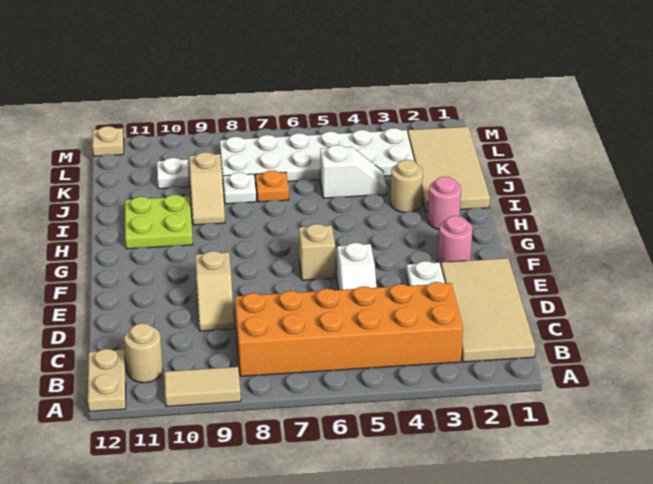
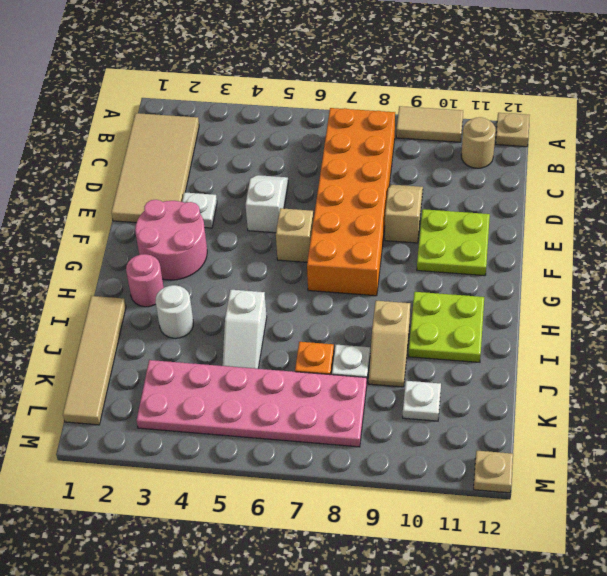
tan 1x2 plate [88,349,126,412] -> tan 1x1 plate [496,113,530,147]
orange 2x6 brick [235,282,463,376] -> orange 2x6 brick turned to [307,108,395,296]
none -> lime 2x2 plate [417,209,490,276]
pink 1x1 round brick [438,216,472,266] -> pink 2x2 round brick [135,200,207,280]
tan 2x4 tile [408,127,490,212] -> tan 1x4 tile [63,296,126,425]
tan 1x1 round brick [391,160,423,212] -> white 1x1 round brick [156,285,193,338]
tan 1x2 slope [189,152,225,225] -> tan 1x2 slope turned to [369,301,410,387]
white 1x2 slope [320,145,387,198] -> white 1x2 slope turned to [222,290,267,369]
white 2x6 plate [220,128,414,183] -> pink 2x6 plate [137,360,367,447]

